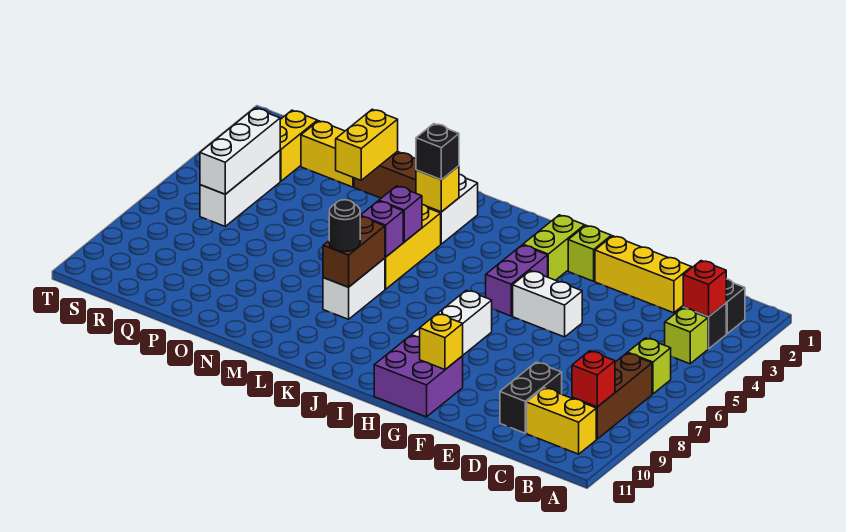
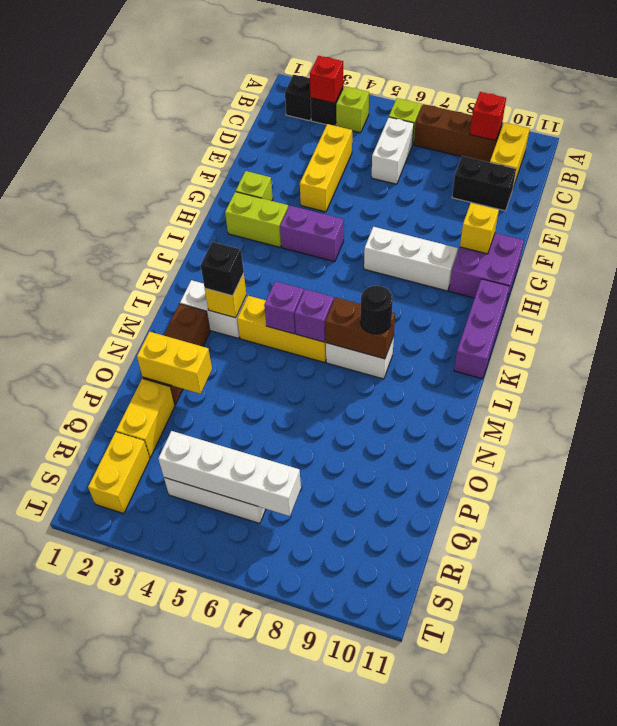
yellow 1x3 brick [595,236,692,313] -> yellow 1x3 brick moved to [300,124,352,212]
white 1x2 brick [513,271,582,337] -> white 1x2 brick moved to [372,117,414,184]
none -> purple 1x3 brick [454,279,510,379]
yellow 1x2 brick [280,110,317,181] -> yellow 1x2 brick turned to [88,432,150,514]
white 1x3 brick [200,108,280,194] -> white 1x4 brick [158,431,301,516]

